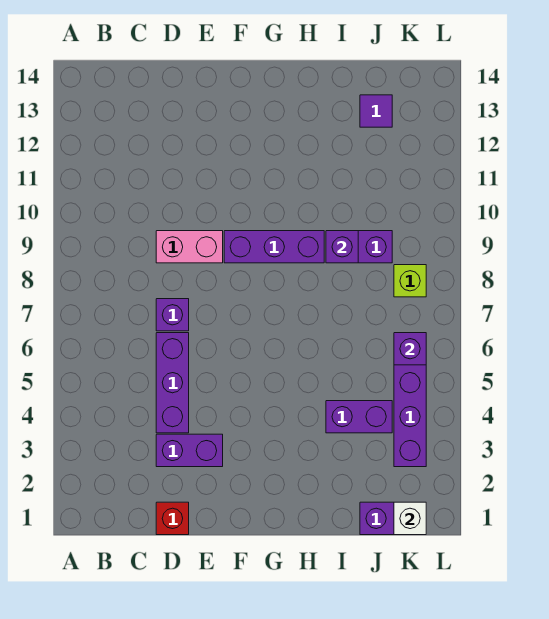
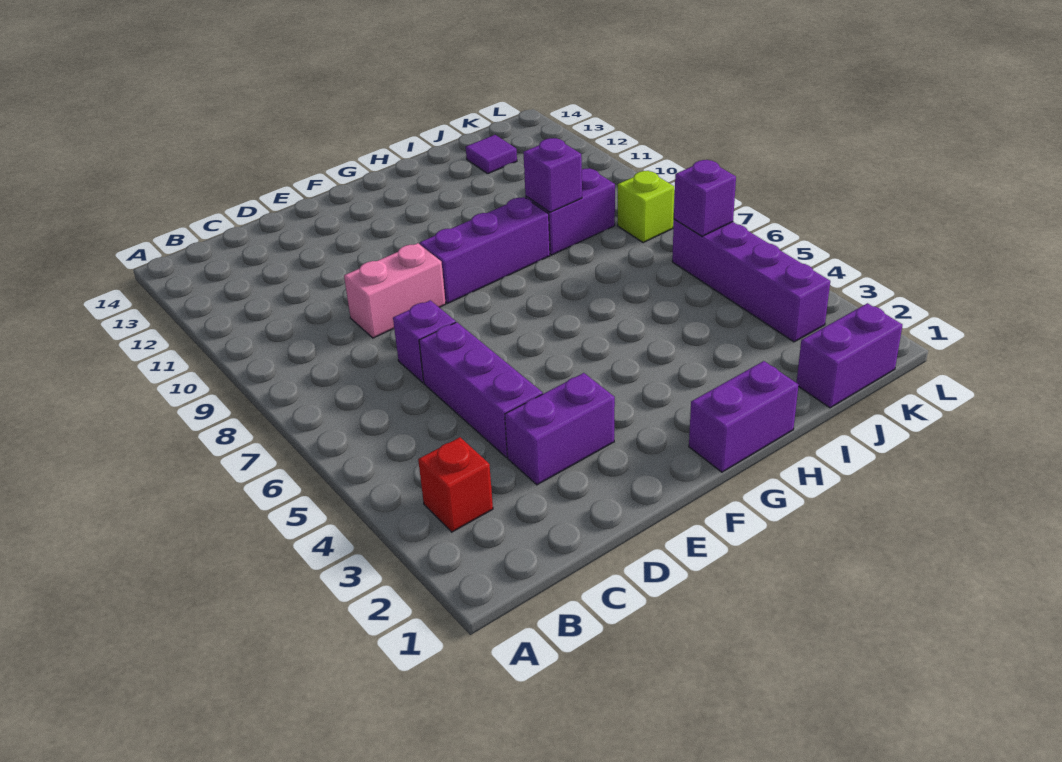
red 1x1 brick [156,502,189,535] -> red 1x1 brick moved to [418,437,493,532]
purple 1x2 brick [326,401,392,433] -> purple 1x2 brick moved to [689,361,798,472]
white 1x1 brick [394,502,426,535] -> none

